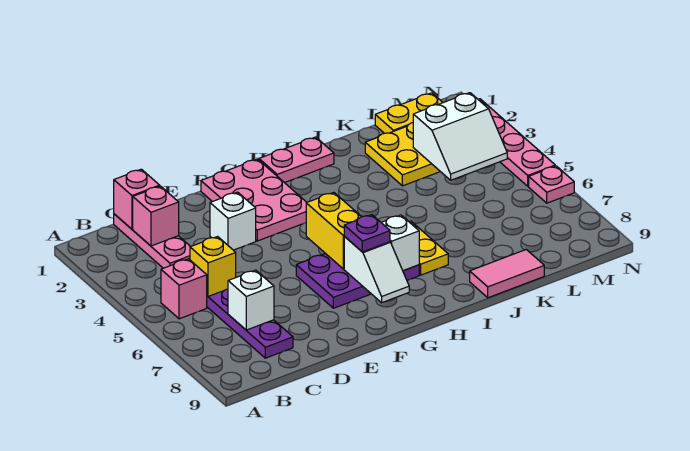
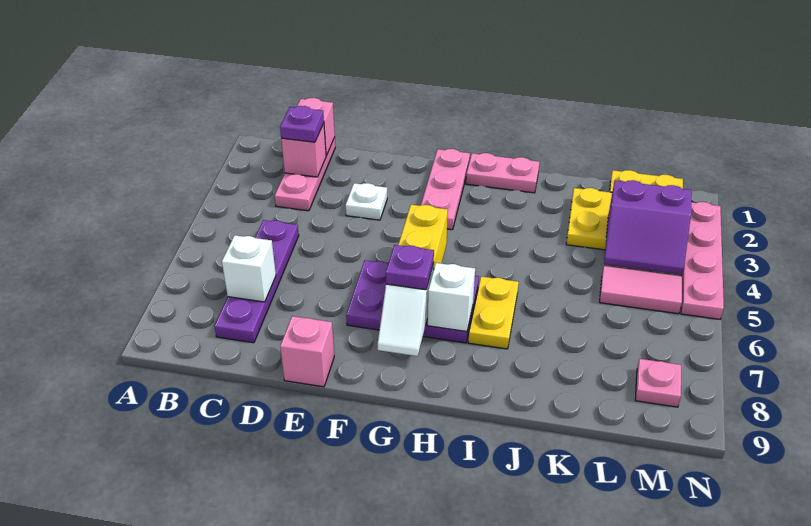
pink 1x1 brick [161,259,207,319] -> pink 1x1 brick moved to [280,316,334,387]
none -> purple 1x1 plate [280,106,324,142]
yellow 1x1 brick [190,237,236,296] -> none
white 1x1 brick [210,192,256,250] -> white 1x1 plate [346,183,387,220]
pink 2x3 plate [201,159,307,241] -> pink 1x3 plate [421,149,470,230]
pink 1x2 tile [470,250,544,298] -> pink 1x2 tile moved to [600,266,682,314]
white 2x2 slope [413,93,507,180] -> purple 2x2 slope [604,180,691,275]
pink 1x1 plate [529,166,574,203] -> pink 1x1 plate moved to [635,359,681,407]

